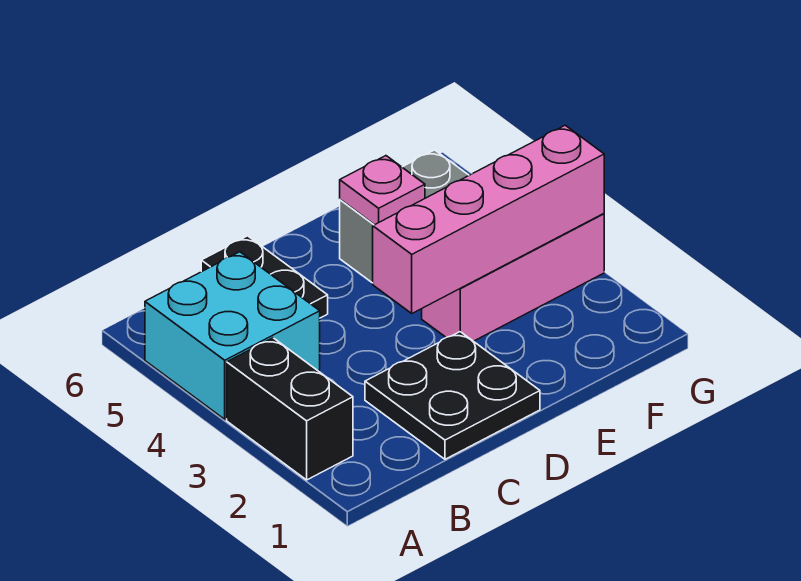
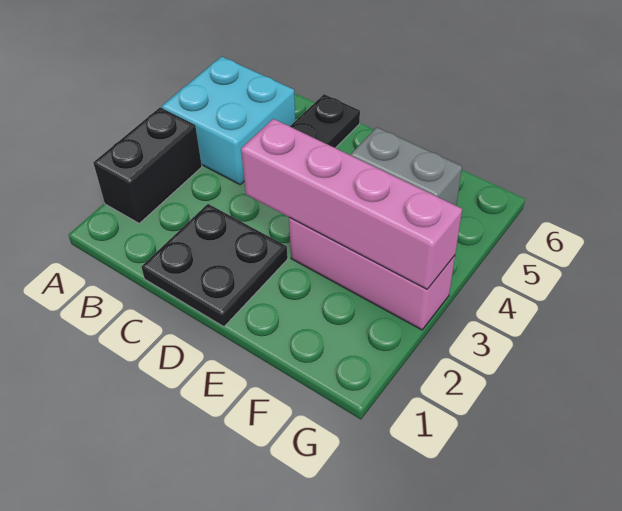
pink 1x1 plate [340,156,425,225] -> none

